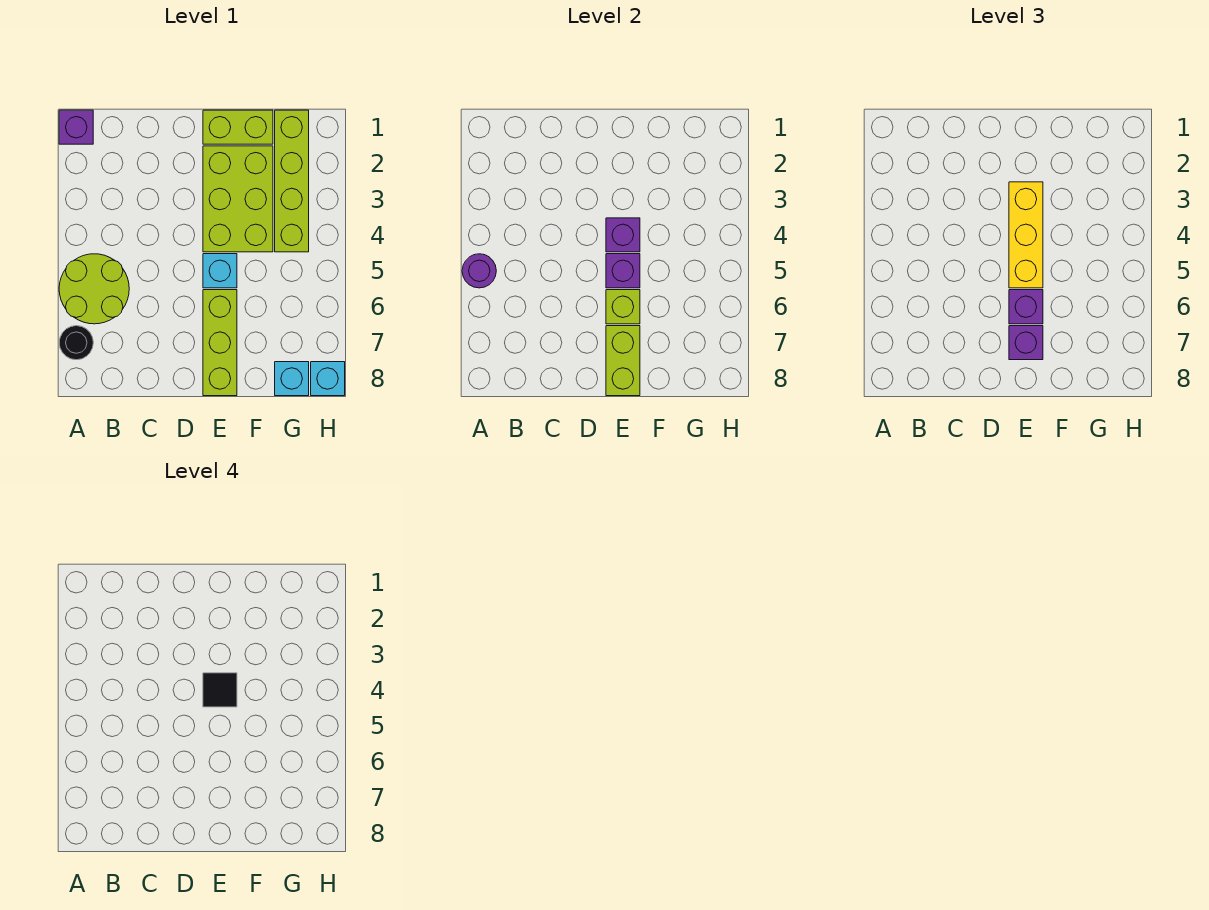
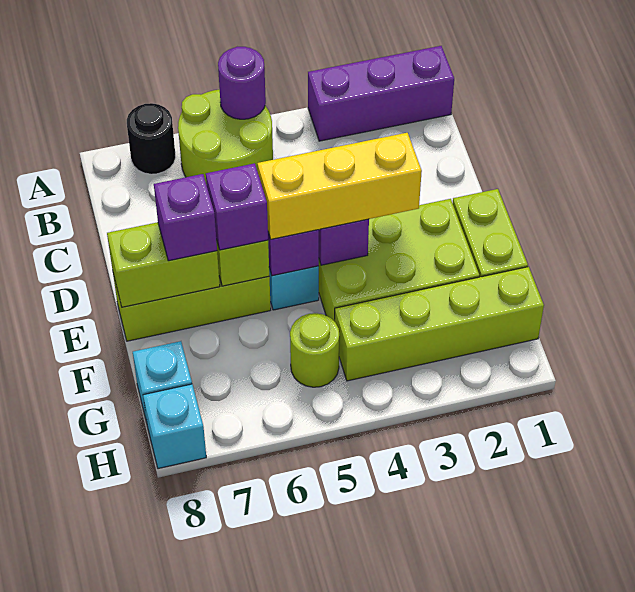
purple 1x1 brick [59,110,93,144] -> purple 1x3 brick [308,46,454,141]
black 1x1 tile [203,673,237,707] -> none
none -> lime 1x1 round brick [290,313,339,387]

